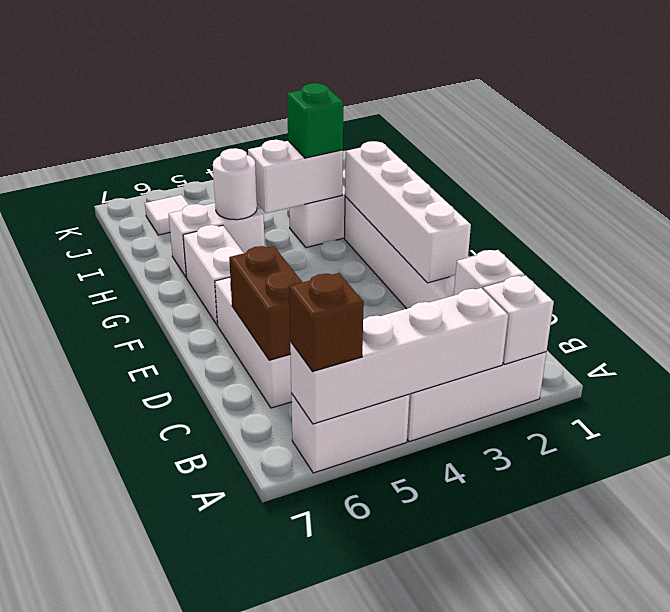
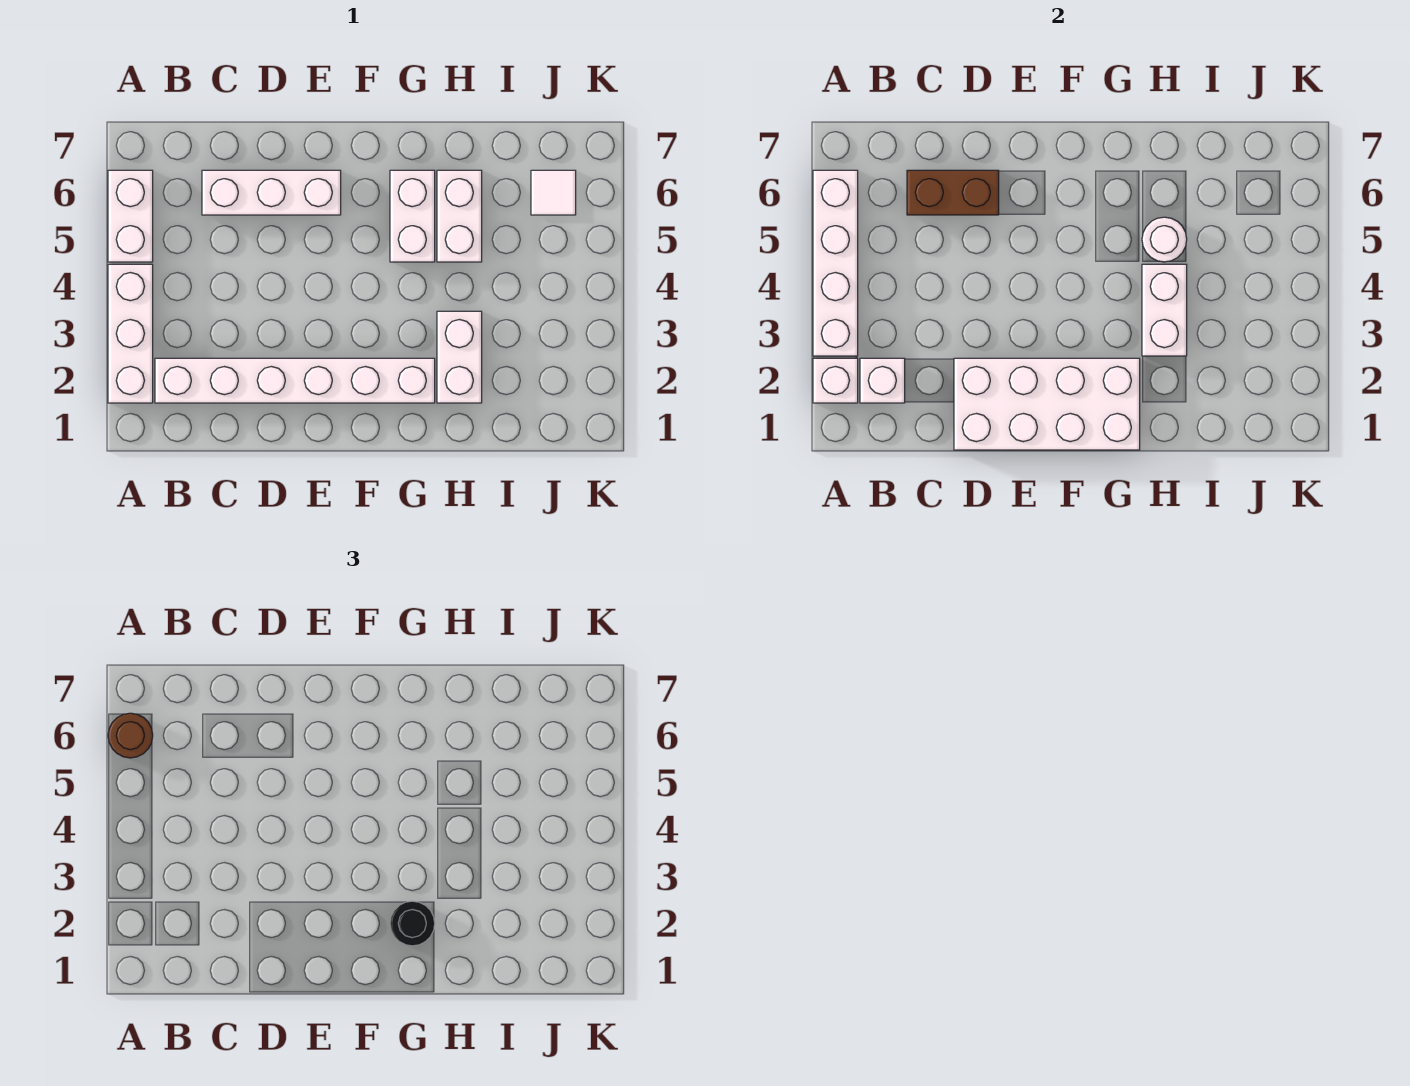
brown 1x1 brick [289,273,364,372] -> brown 1x1 round brick [108,713,153,758]
white 1x4 brick [345,141,471,283] -> white 2x4 brick [954,358,1140,450]
white 1x2 brick [183,225,244,325] -> white 1x2 brick turned to [390,170,435,262]
none -> black 1x1 round brick [390,901,435,946]
green 1x1 brick [287,83,343,158] -> none

